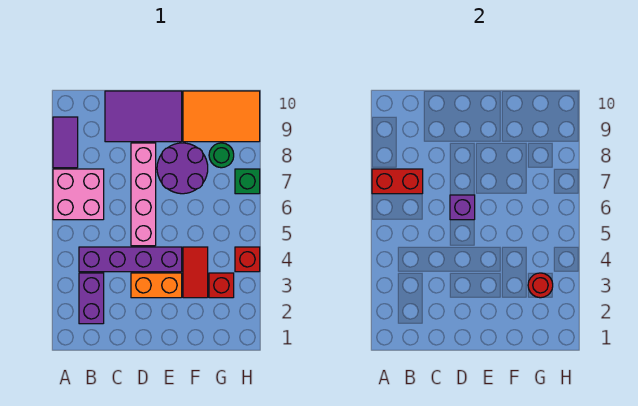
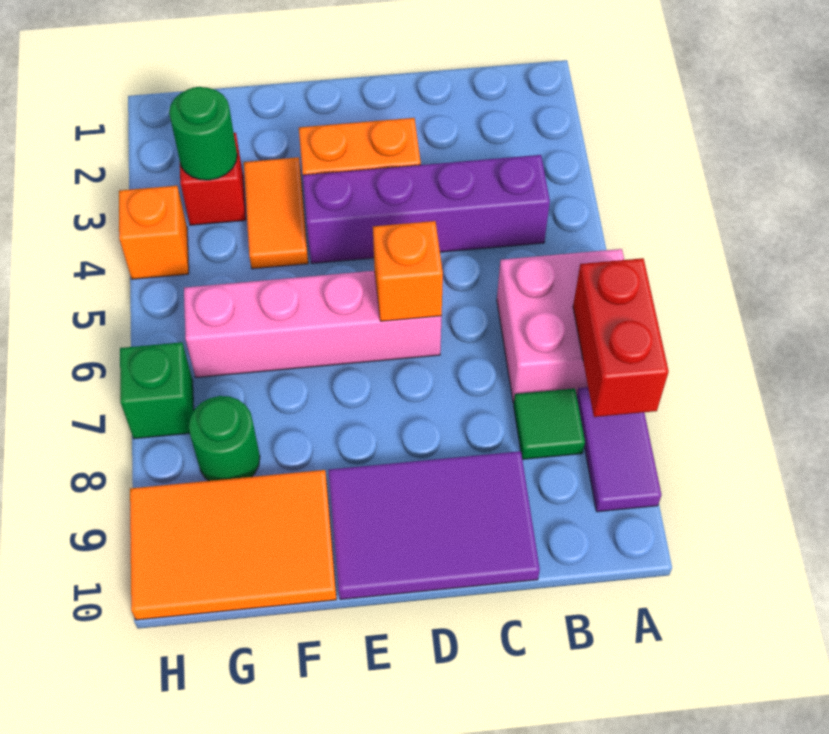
red 1x2 brick [372,169,423,194] -> red 1x2 brick turned to [573,258,669,417]
purple 1x2 brick [79,273,104,324] -> none
none -> green 1x1 tile [514,388,585,459]
pink 1x4 brick [131,143,156,246] -> pink 1x4 brick turned to [184,271,442,377]
purple 1x1 brick [450,195,475,220] -> orange 1x1 brick [373,221,443,321]
purple 2x2 round brick [157,143,208,194] -> none
red 1x2 tile [183,247,208,298] -> orange 1x2 tile [244,157,308,269]
red 1x1 round brick [528,273,553,298] -> green 1x1 round brick [169,87,237,180]
red 1x1 brick [235,247,260,272] -> orange 1x1 brick [119,186,189,279]

